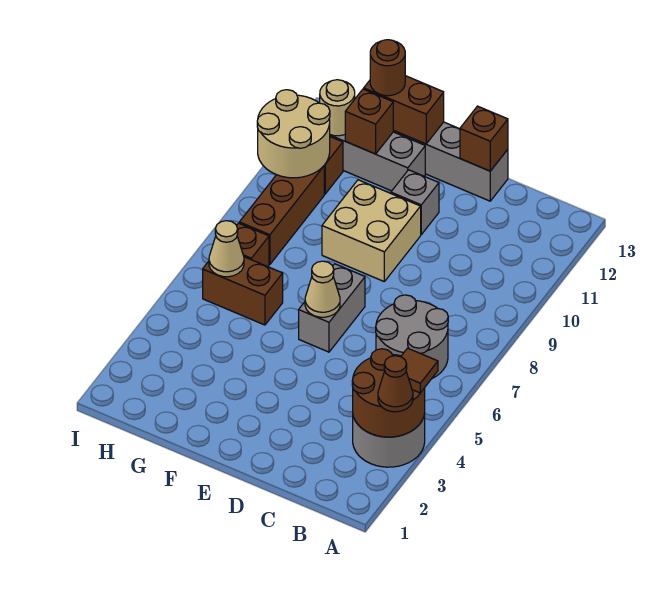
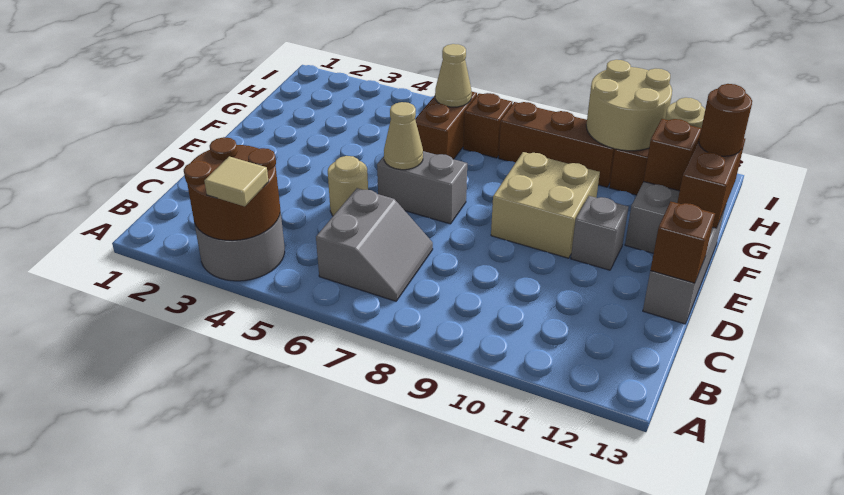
brown 1x1 cone [378,356,413,412] -> none
brown 1x1 tile [401,348,438,393] -> tan 1x1 tile [204,156,269,206]
grey 2x2 round brick [376,295,448,378] -> grey 2x2 slope [316,188,433,301]
none -> tan 1x1 round brick [328,156,368,216]

